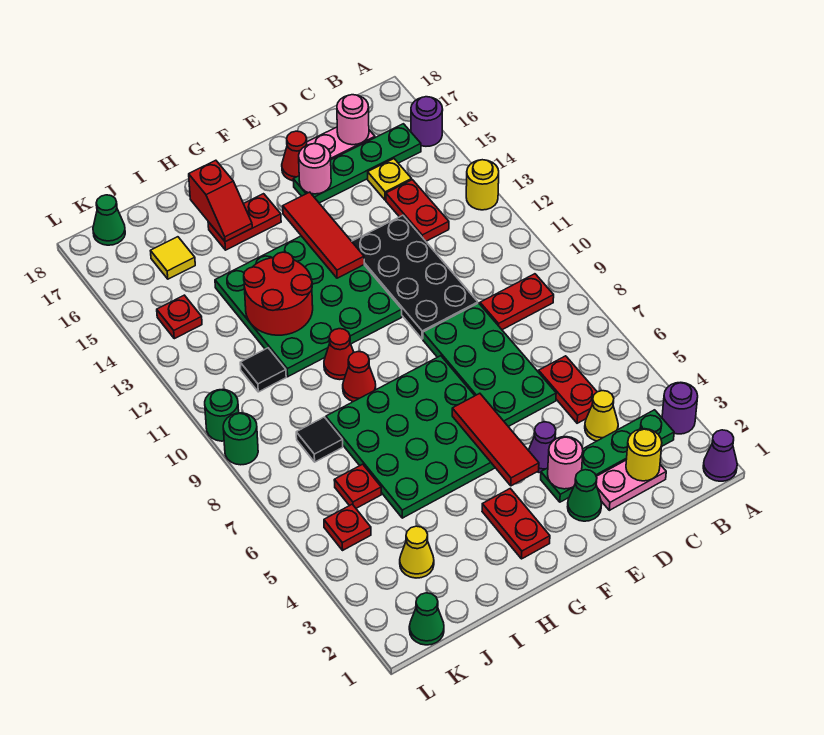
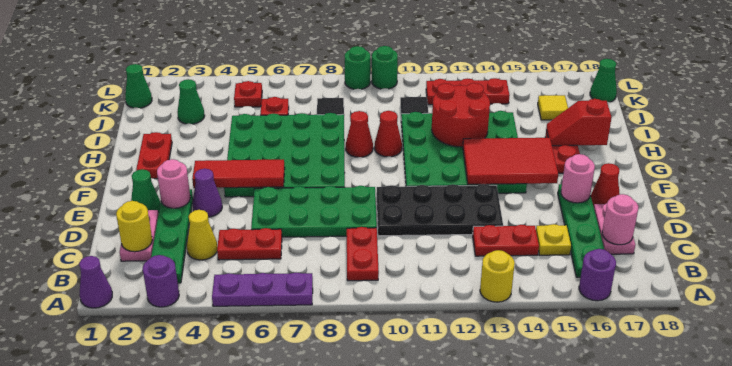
none -> purple 1x3 plate [212,273,313,306]
red 1x3 tile [283,192,364,278] -> red 2x3 tile [463,138,558,184]
red 1x2 plate [482,489,550,559] -> red 1x2 plate turned to [136,132,172,179]
yellow 1x1 cone [400,526,434,578] -> green 1x1 cone [177,79,205,124]
red 1x1 plate [157,295,202,339] -> red 1x3 plate [426,78,510,105]

